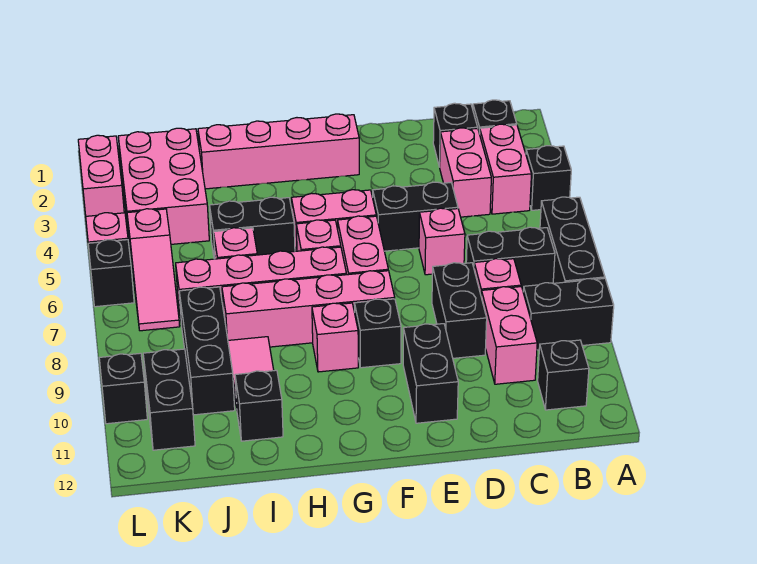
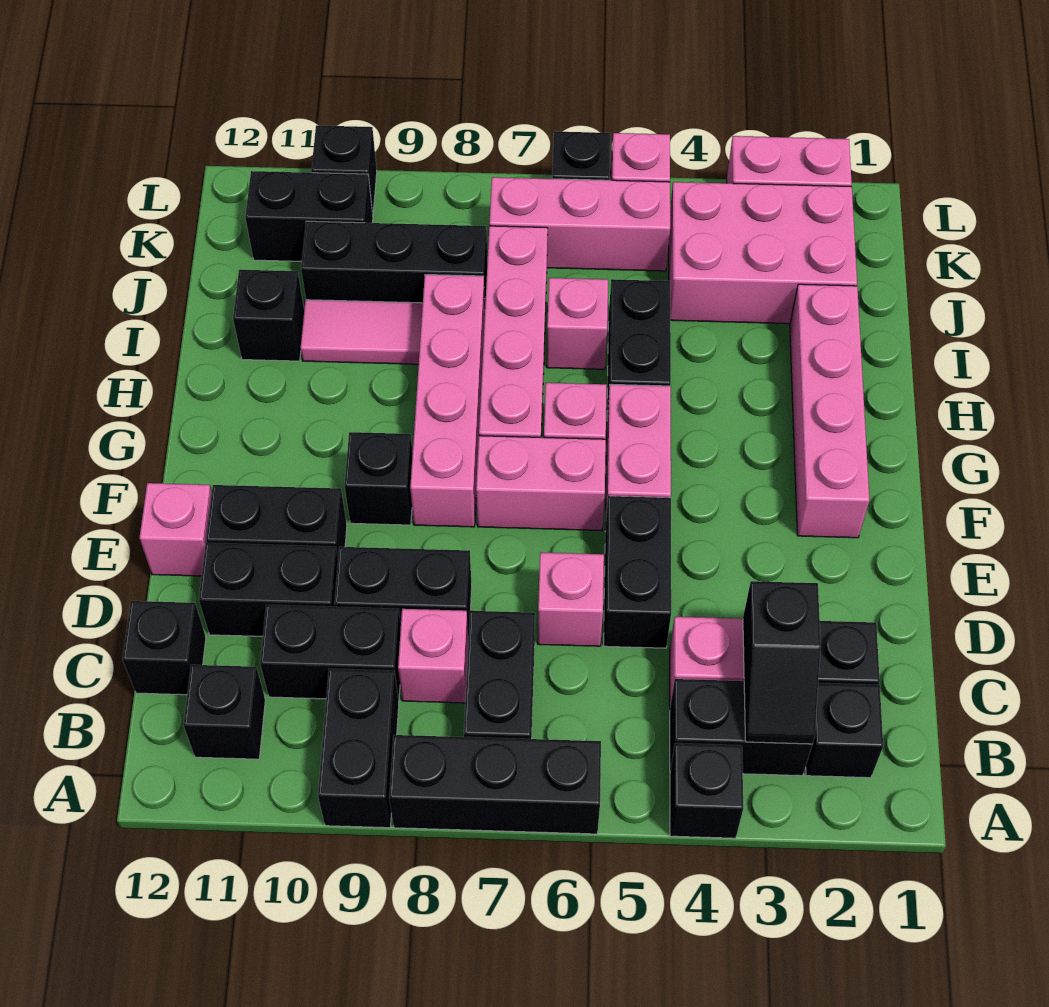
pink 1x2 brick [480,124,531,214] -> black 1x2 brick [670,679,812,776]
none -> black 1x2 slope [743,581,821,744]
pink 1x2 brick [481,287,537,384] -> black 1x2 brick [260,605,401,701]
none -> black 1x1 brick [123,601,206,695]
none -> black 1x2 brick [199,543,338,636]
pink 1x1 brick [312,303,358,372] -> pink 1x1 brick moved to [140,483,212,576]
pink 1x3 slope [127,209,180,331] -> pink 1x3 brick [489,177,670,271]

